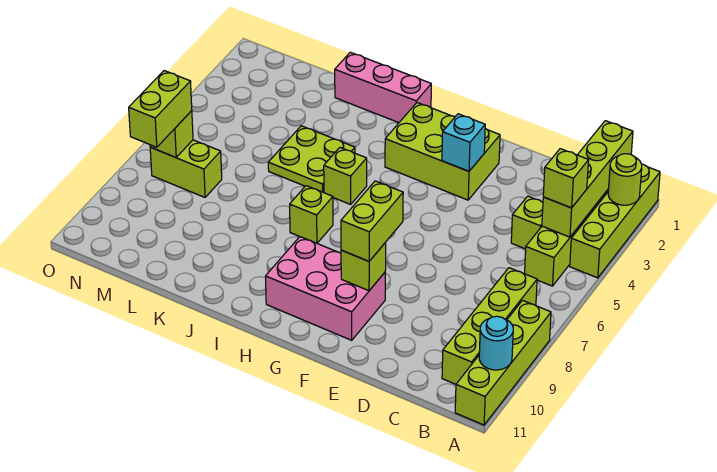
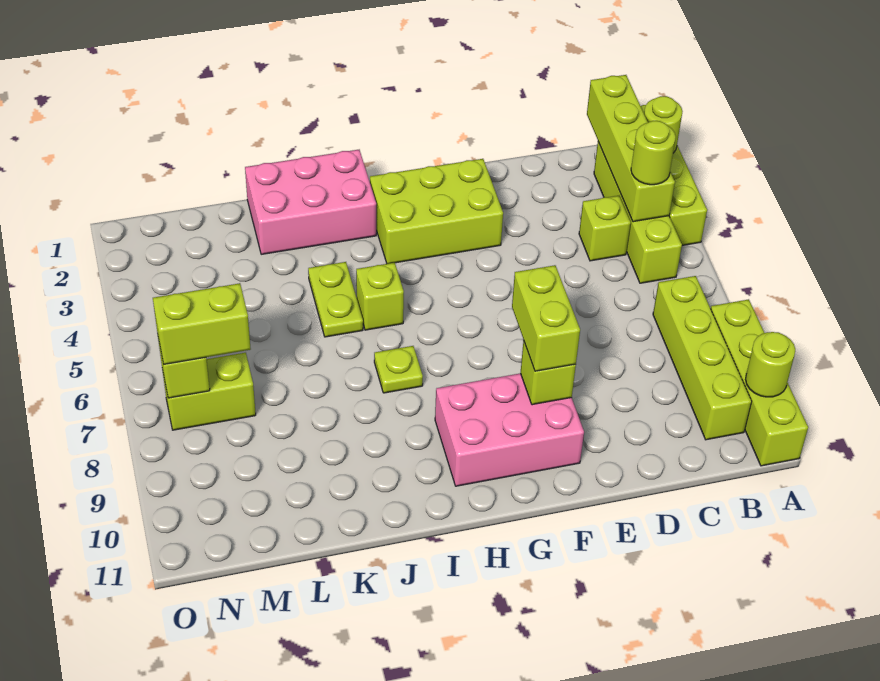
cyan 1x1 round brick [479,316,513,370] -> lime 1x1 round brick [746,332,795,397]
lime 1x1 brick [543,149,589,208] -> lime 1x1 round brick [631,121,676,185]
cyan 1x1 brick [442,114,485,171] -> none
pink 1x3 brick [335,52,431,123] -> pink 2x3 brick [245,150,376,254]
lime 1x1 brick [290,186,333,243] -> lime 1x1 plate [374,346,423,393]
lime 2x2 plate [268,126,355,192] -> lime 1x2 plate [308,262,363,337]
lime 1x2 brick [129,71,192,147] -> lime 1x2 brick turned to [153,283,251,364]

